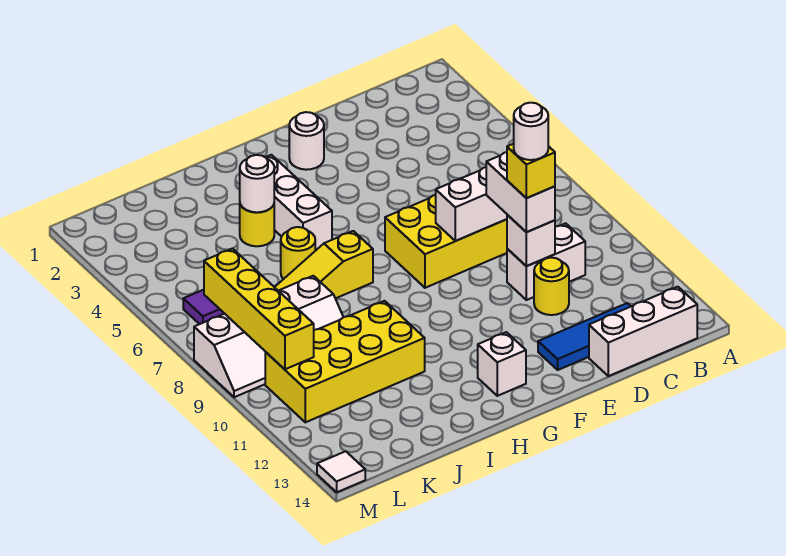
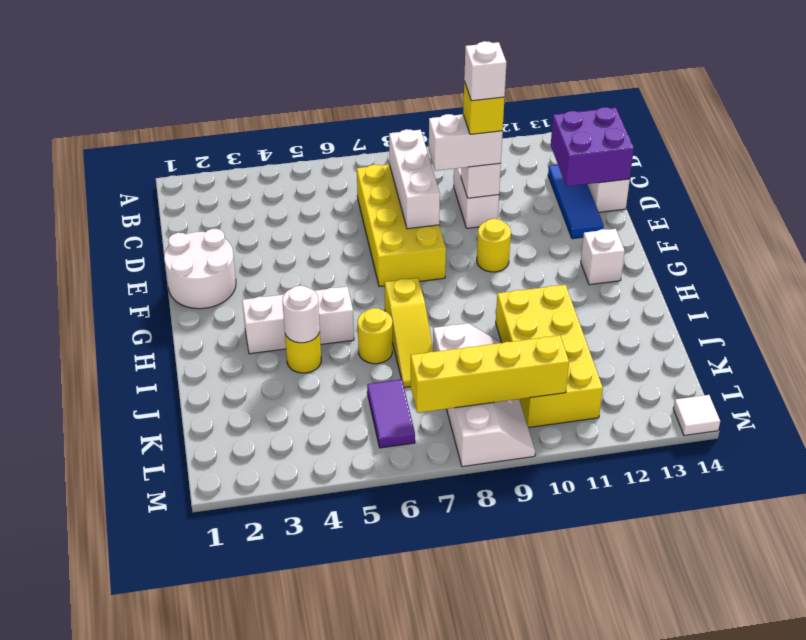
none -> purple 2x2 brick [551,107,634,186]
white 1x1 round brick [514,103,548,160] -> white 1x1 brick [464,41,507,101]
yellow 1x1 round brick [534,258,569,315] -> yellow 1x1 round brick moved to [477,219,511,272]
white 1x1 round brick [289,112,324,170] -> white 2x2 round brick [164,229,236,309]

